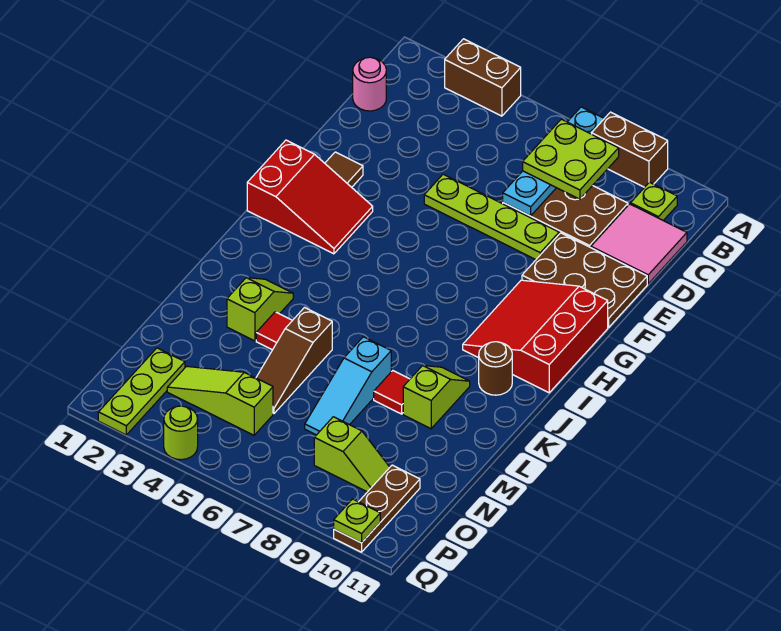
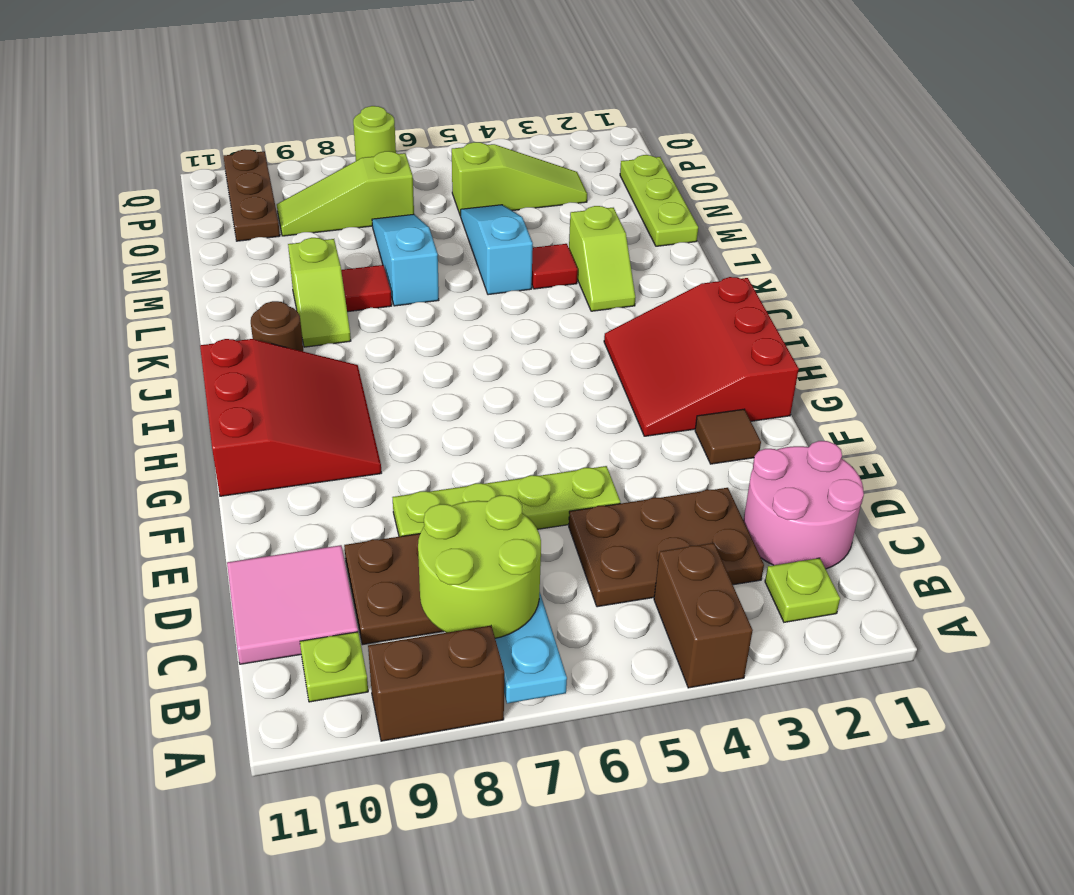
brown 1x2 brick [445,39,521,116] -> brown 1x2 brick turned to [654,543,753,688]
lime 2x2 plate [523,119,619,199] -> lime 2x2 round brick [418,495,541,638]
pink 1x1 round brick [353,57,386,111] -> pink 2x2 round brick [743,441,864,569]
brown 2x3 plate [522,233,647,327] -> brown 2x3 plate moved to [569,488,764,607]
red 2x3 slope [247,140,373,254] -> red 3x3 slope [604,277,799,436]
brown 1x3 slope [256,308,332,414] -> cyan 1x3 slope [461,205,533,295]
lime 1x3 plate [98,348,185,435] -> lime 1x3 plate moved to [620,155,698,246]
lime 1x2 slope [314,417,390,492] -> lime 1x3 slope [277,151,414,236]
lime 1x1 round brick [164,406,198,460] -> lime 1x1 round brick moved to [353,106,396,161]
lime 1x1 plate [334,499,380,543] -> lime 1x1 plate moved to [765,558,840,622]

